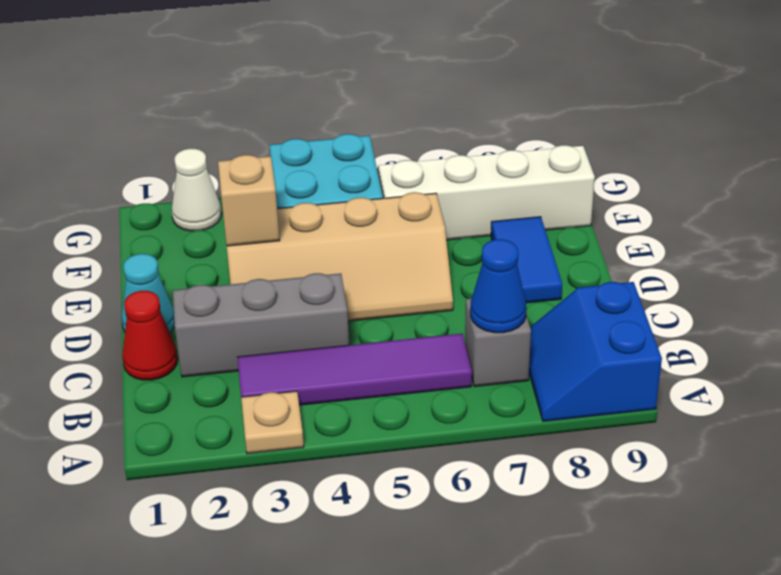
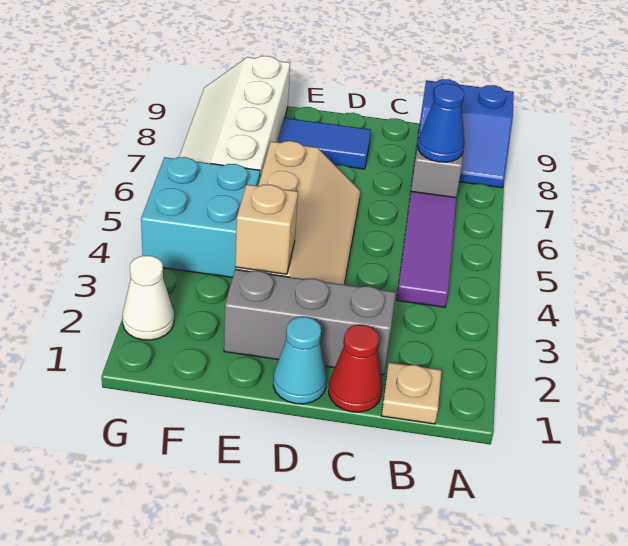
tan 1x1 plate [241,391,304,454] -> tan 1x1 plate moved to [381,362,441,424]
purple 1x4 tile [237,334,472,405] -> purple 1x3 tile [397,191,456,307]
grey 1x3 brick [173,273,349,377] -> grey 1x3 brick turned to [224,269,396,375]

